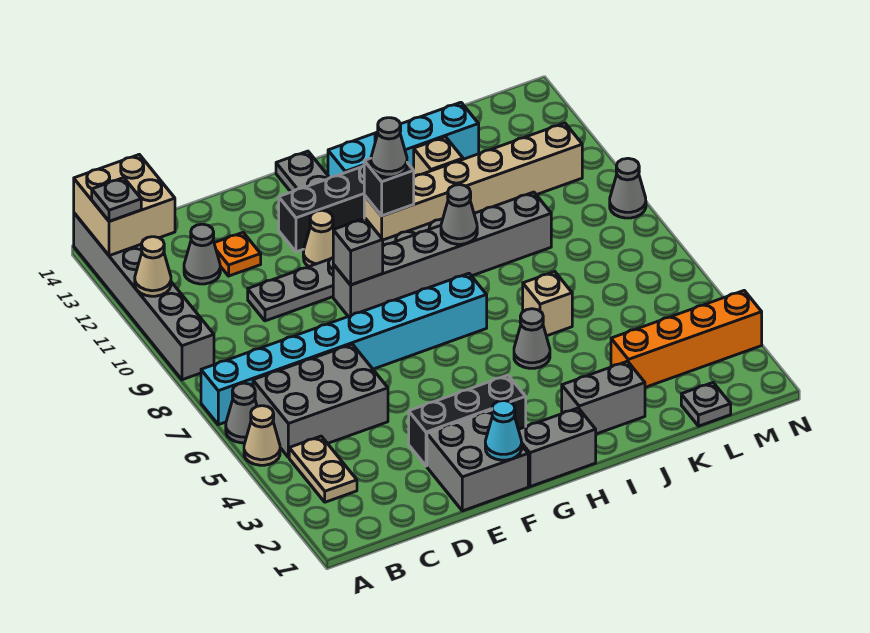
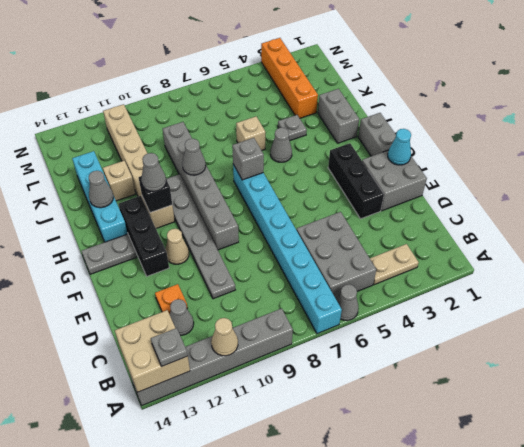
tan 1x1 cone [244,406,280,465] -> none
grey 1x1 brick [333,218,383,285] -> grey 1x1 brick moved to [232,138,264,180]
grey 1x1 plate [681,383,731,426] -> grey 1x1 plate moved to [278,115,307,141]
grey 1x1 cone [610,158,646,218] -> grey 1x1 cone moved to [89,171,113,208]

